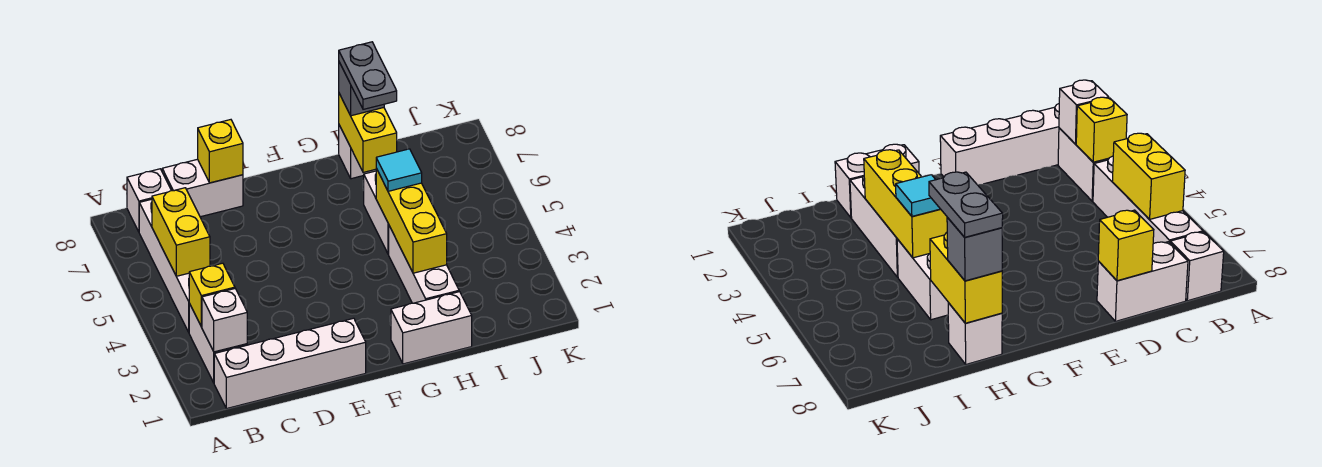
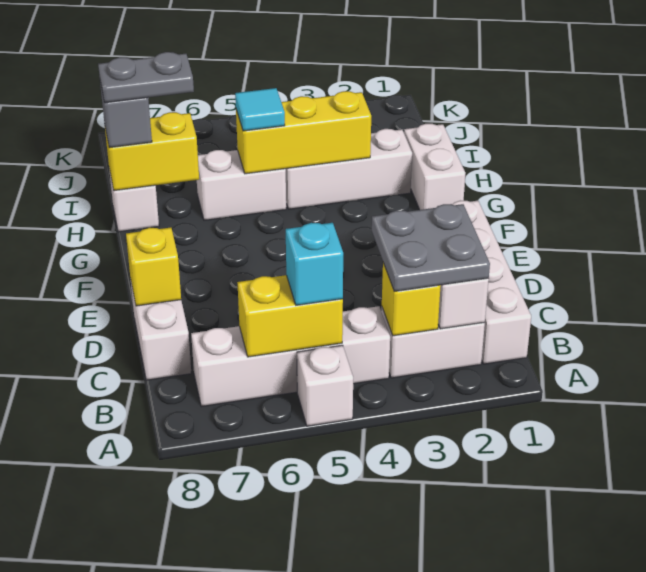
none -> grey 2x2 plate [372,204,490,291]
none -> cyan 1x1 brick [286,223,343,305]
white 1x1 brick [127,169,171,232] -> white 1x1 brick moved to [297,345,353,426]

